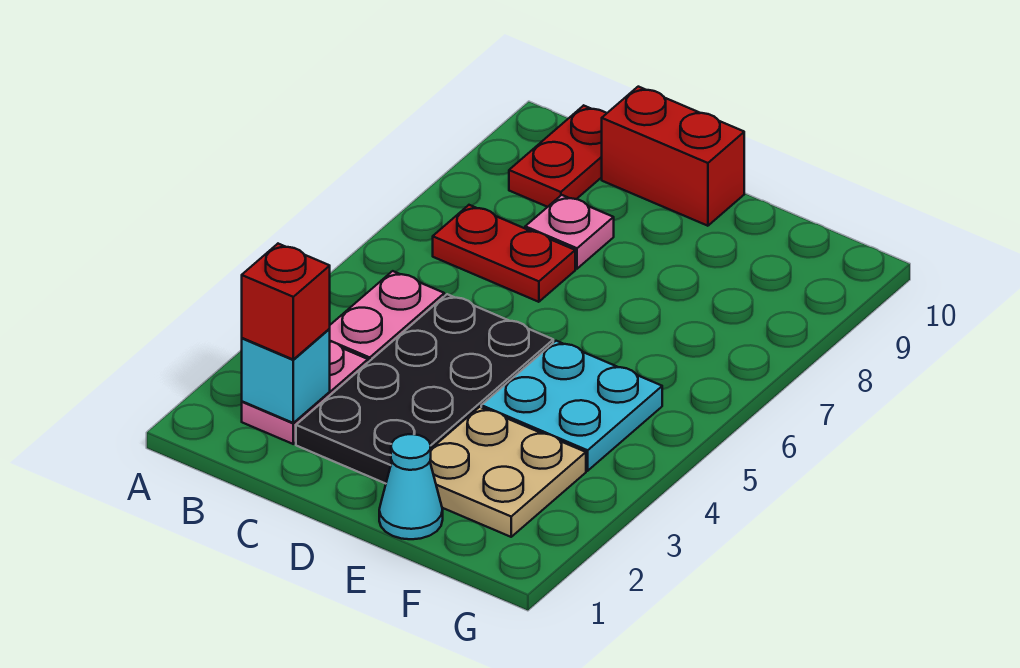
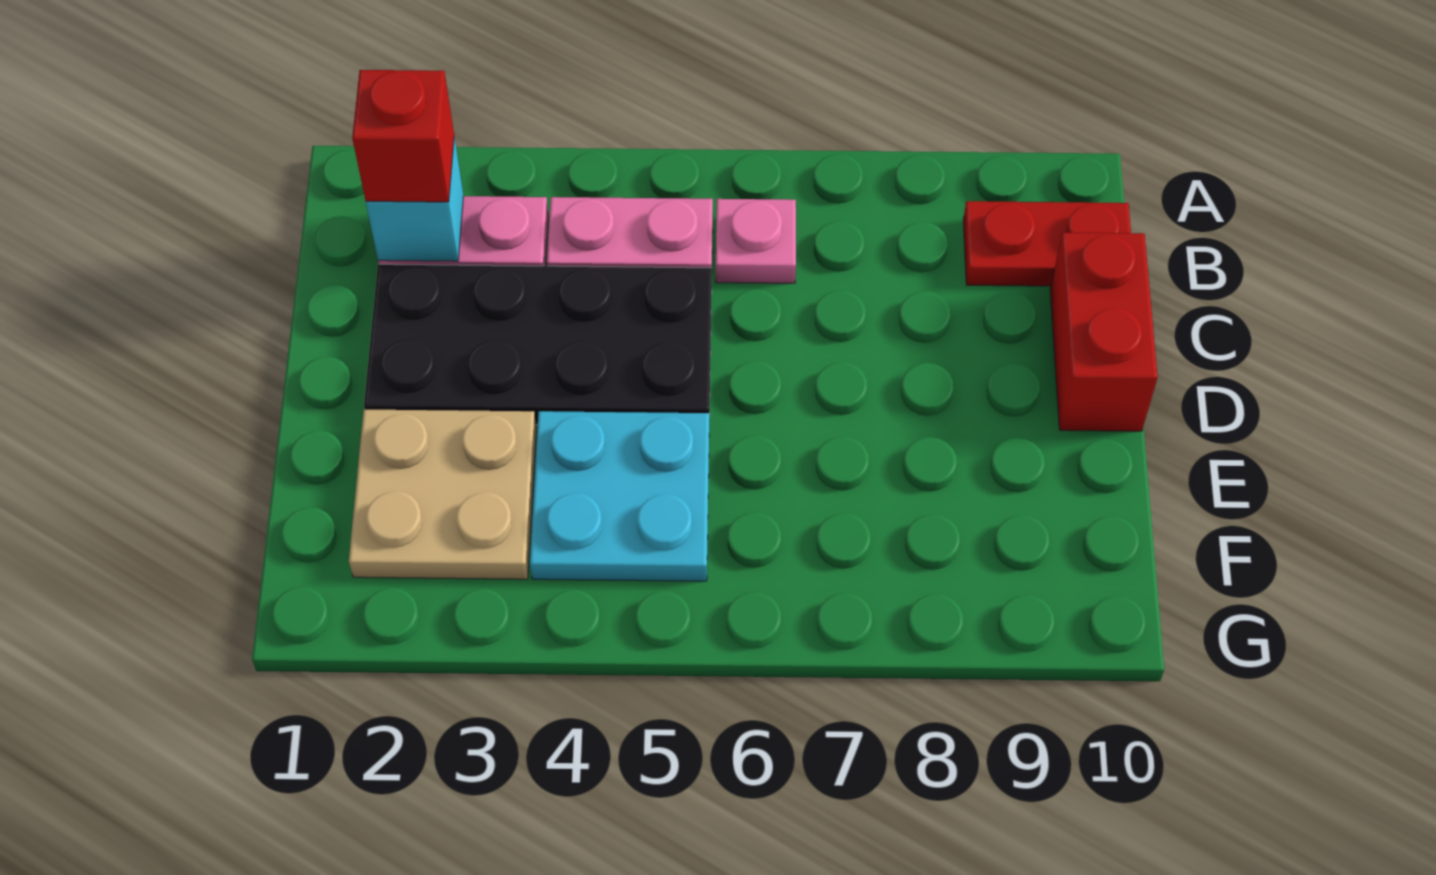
red 1x2 plate [433,205,575,302] -> none
pink 1x1 plate [525,195,614,269] -> pink 1x1 plate moved to [716,199,796,283]
cyan 1x1 cone [379,434,443,539] -> none

